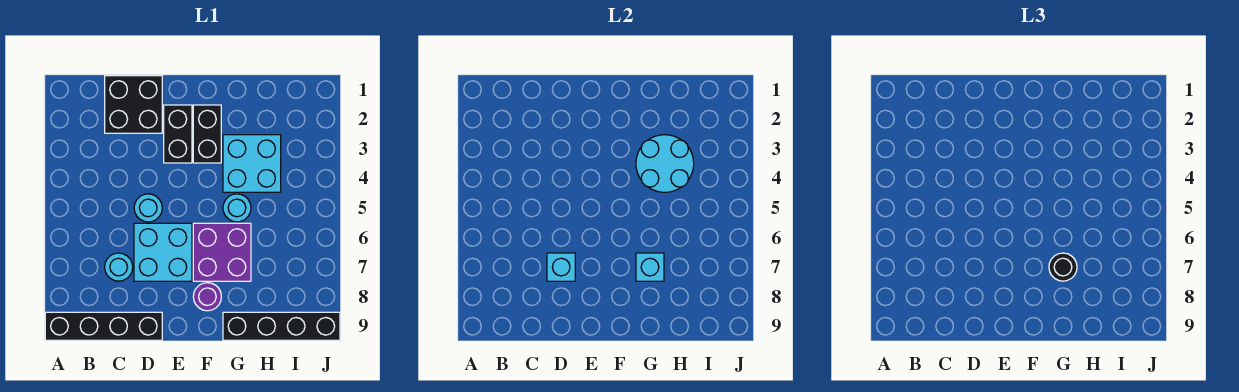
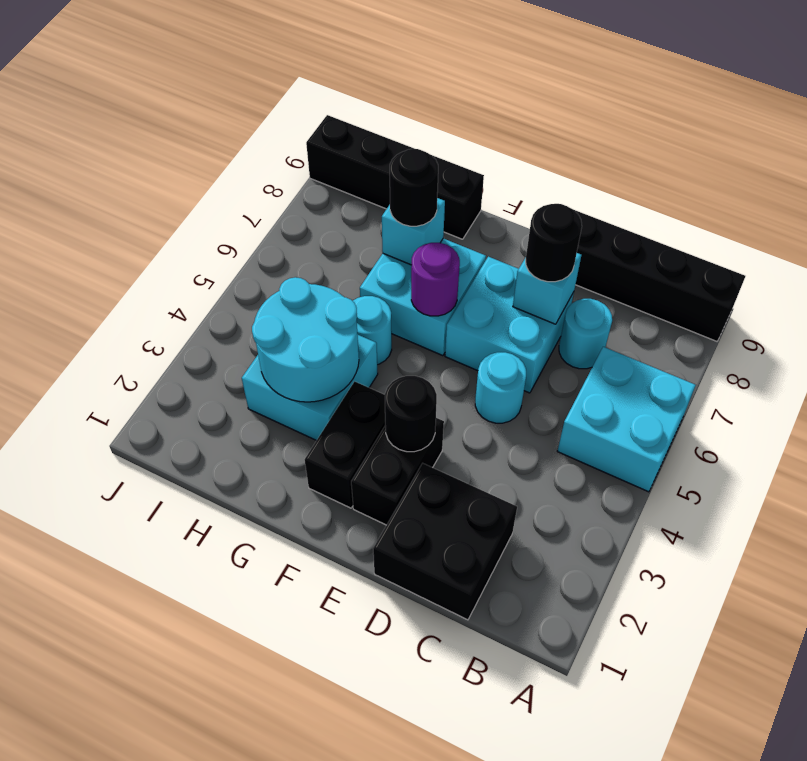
none -> cyan 2x2 brick [557,347,696,492]
none -> black 1x1 round brick [526,204,582,282]
none -> black 1x1 round brick [385,376,437,452]
purple 2x2 brick [193,223,251,281] -> cyan 2x2 brick [360,238,486,356]
purple 1x1 round brick [193,283,221,311] -> purple 1x1 round brick moved to [411,243,460,316]

